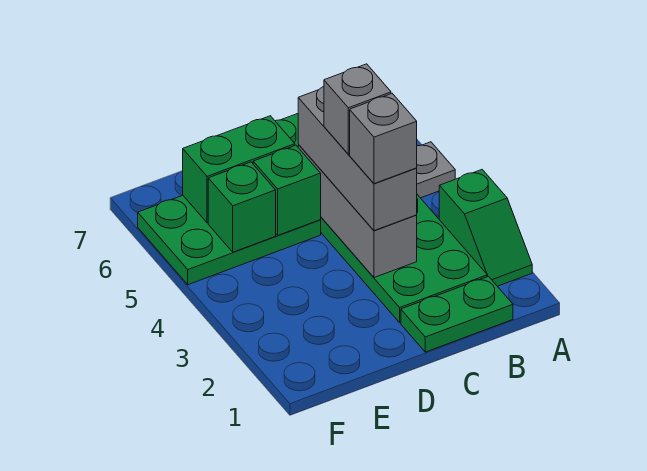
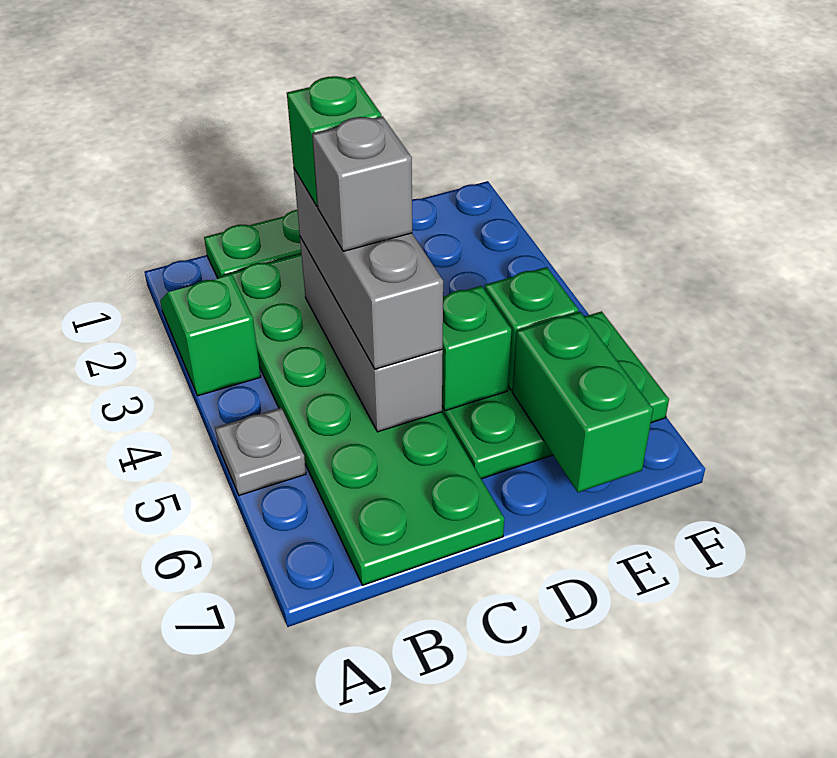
grey 1x1 brick [350,94,417,184] -> green 1x1 brick [287,76,382,207]
green 1x2 brick [183,116,295,223] -> green 1x2 brick turned to [512,312,653,492]

